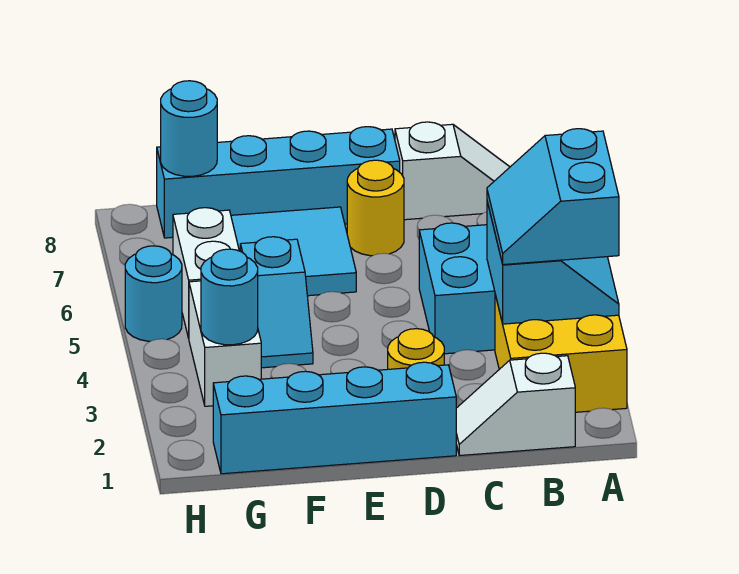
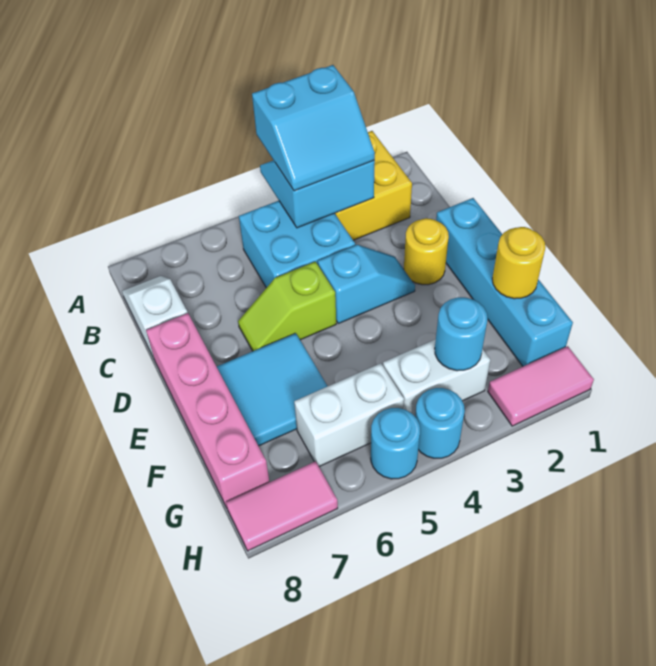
white 1x2 slope [456,353,575,456] -> none
none -> lime 1x2 slope [238,262,336,351]
yellow 1x1 round brick [347,160,404,256] -> yellow 1x1 round brick moved to [492,227,546,299]
cyan 1x4 brick [157,127,400,238] -> pink 1x4 brick [146,313,269,508]
cyan 1x2 slope [240,237,313,368] -> cyan 1x2 slope moved to [318,245,415,324]
cyan 1x1 round brick [161,81,217,176] -> cyan 1x1 round brick moved to [415,388,465,458]
none -> pink 1x2 tile [488,346,594,426]
none -> pink 1x2 tile [226,461,338,551]

